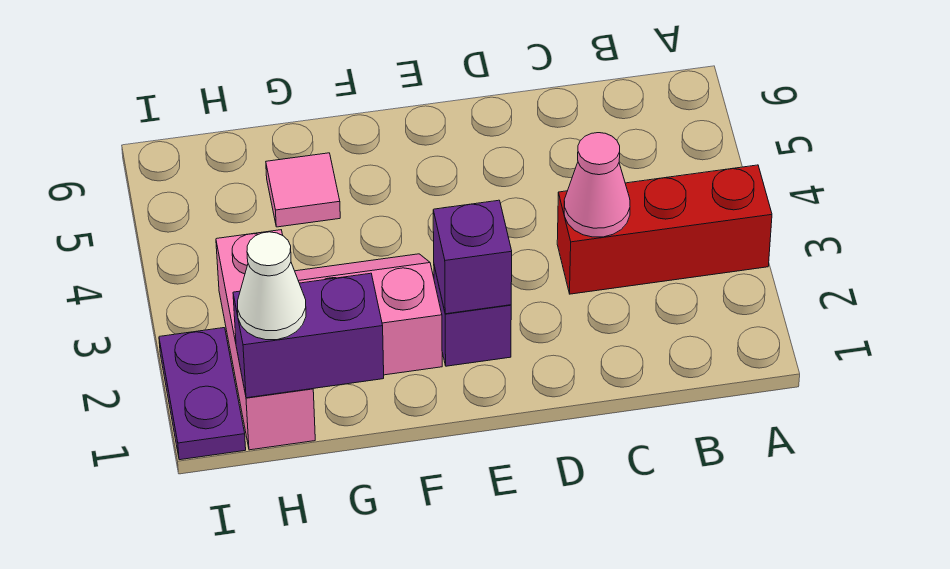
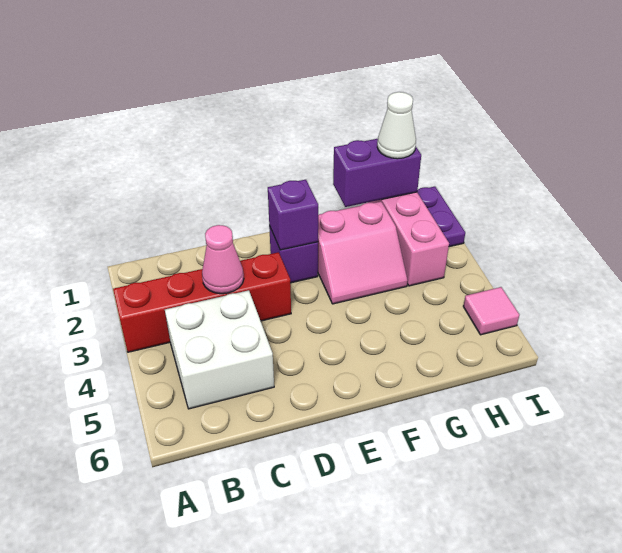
red 1x3 brick [557,165,772,294] -> red 1x4 brick [113,252,291,352]
none -> white 2x2 brick [165,290,274,409]
pink 1x1 tile [266,153,340,227] -> pink 1x1 tile moved to [463,287,519,335]

